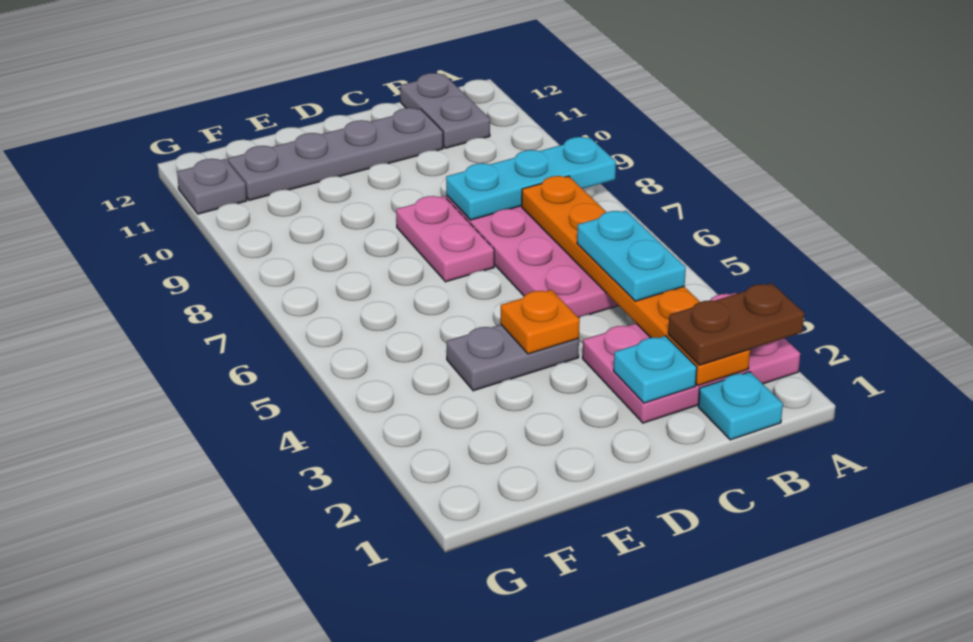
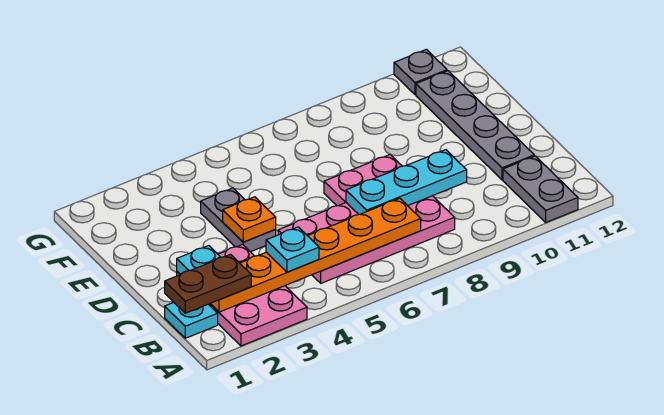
brown 1x2 plate [668,283,804,365] -> brown 1x2 plate turned to [165,254,251,313]
cyan 1x3 plate [446,137,616,220] -> cyan 1x3 plate turned to [346,150,467,214]
cyan 1x2 plate [577,211,686,301] -> cyan 1x1 plate [266,227,319,272]
grey 1x2 plate [400,73,490,148] -> grey 1x2 plate turned to [503,156,578,222]

